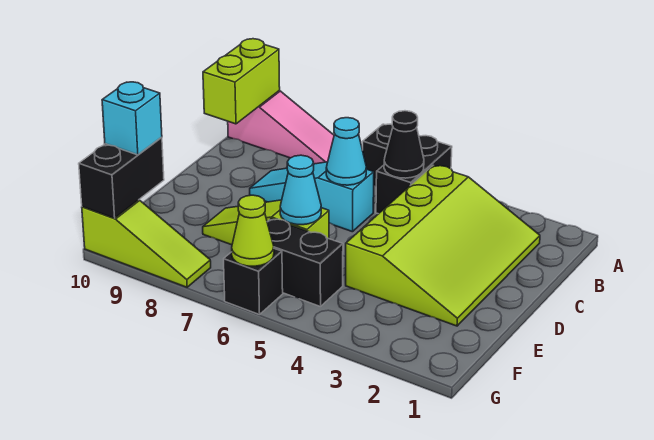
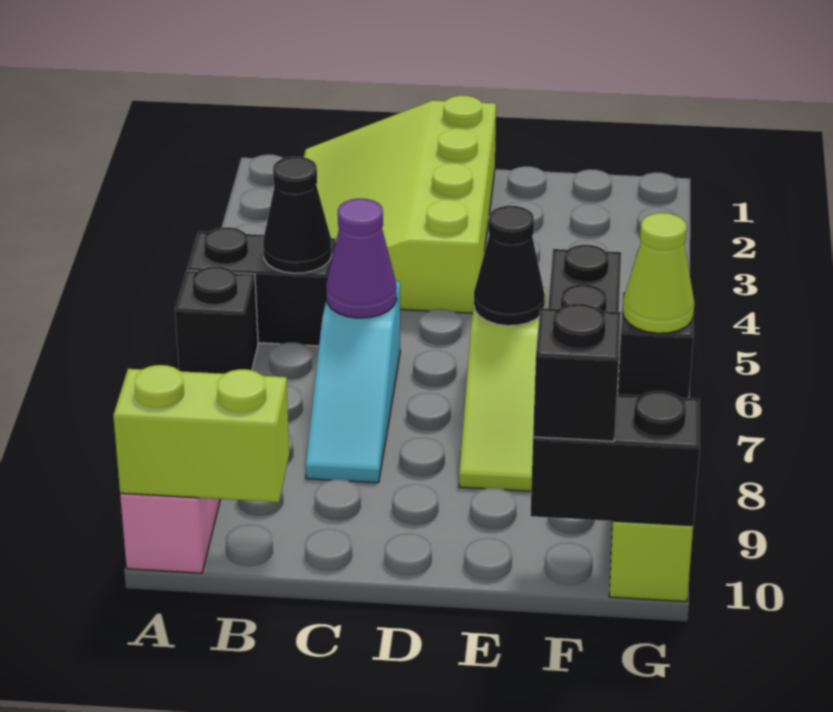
lime 3x4 slope [346,165,540,326] -> lime 3x4 slope turned to [304,95,496,313]
cyan 1x1 cone [326,118,366,185] -> purple 1x1 cone [326,199,397,318]
cyan 1x1 cone [280,155,321,225] -> black 1x1 cone [474,206,545,326]
cyan 1x1 brick [102,82,162,155] -> black 1x1 brick [533,304,621,441]

